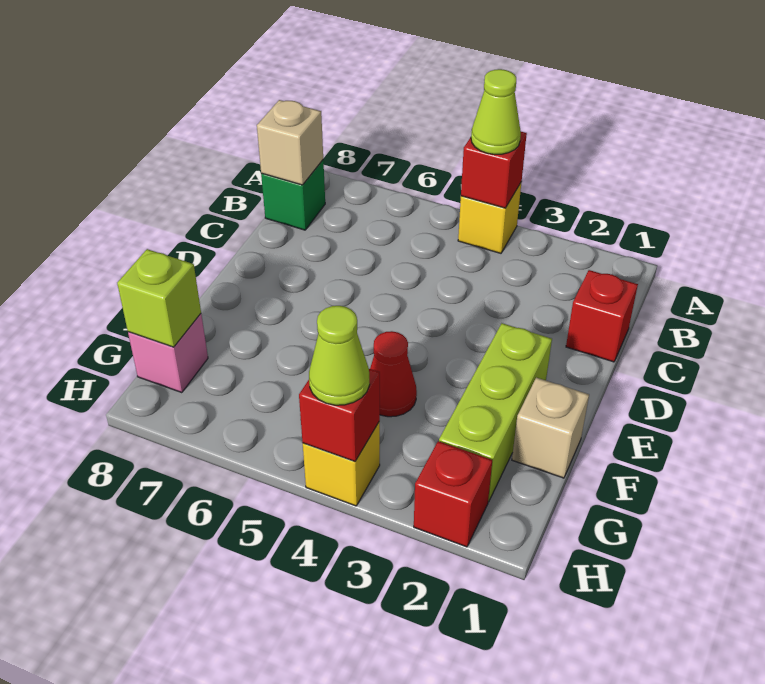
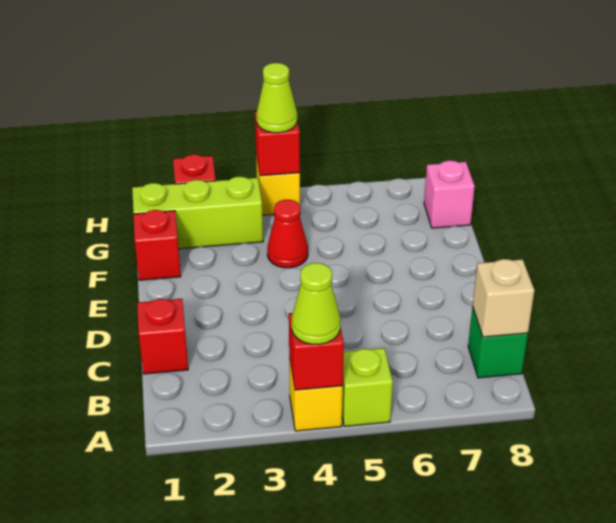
lime 1x3 brick [439,323,552,502] -> lime 1x3 brick turned to [132,177,263,249]
tan 1x1 brick [512,378,589,478] -> red 1x1 brick [133,210,181,280]
lime 1x1 brick [117,249,201,347] -> lime 1x1 brick moved to [342,348,393,427]

